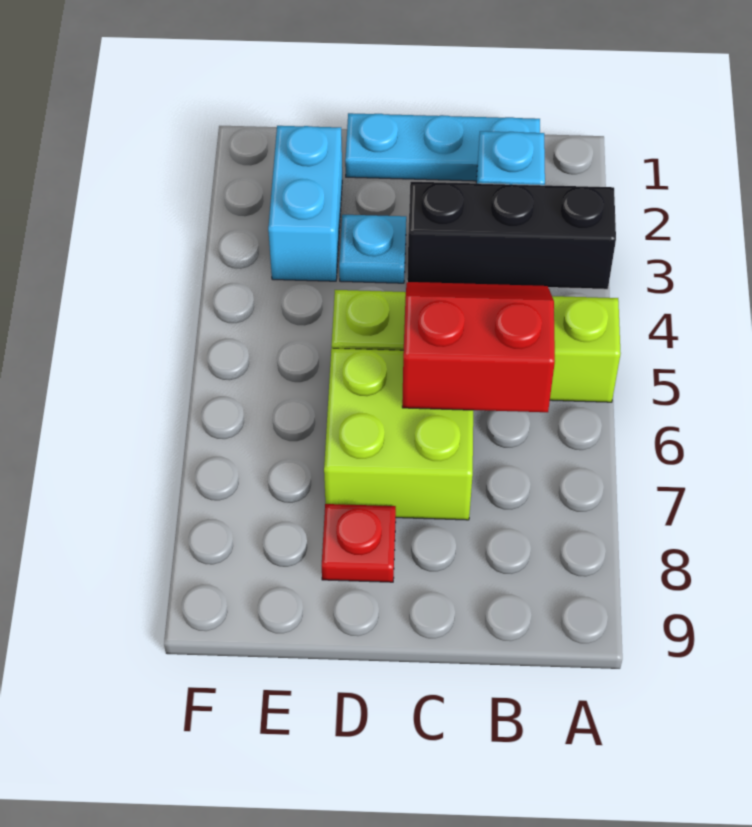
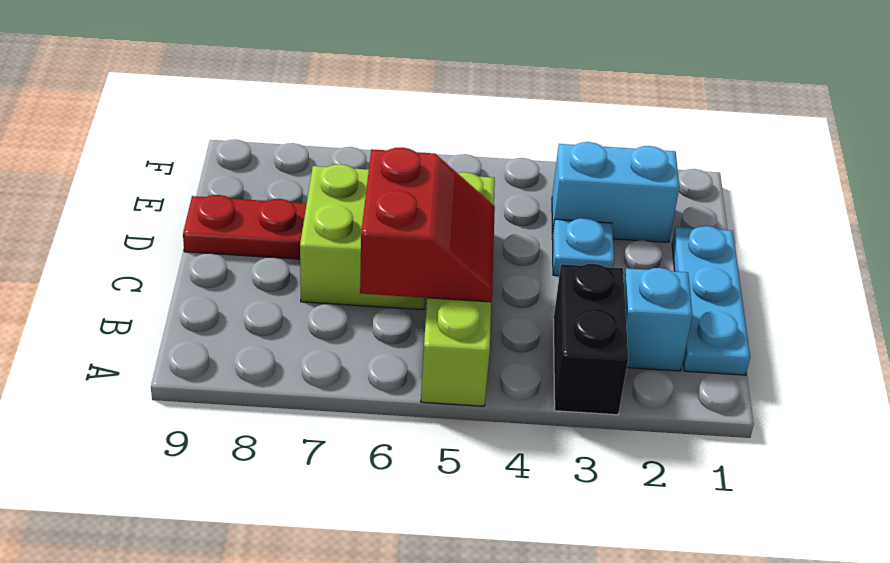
black 1x3 brick [407,182,616,289] -> black 1x2 brick [554,264,628,415]
red 1x1 plate [322,504,396,582] -> red 1x2 plate [183,195,307,259]

